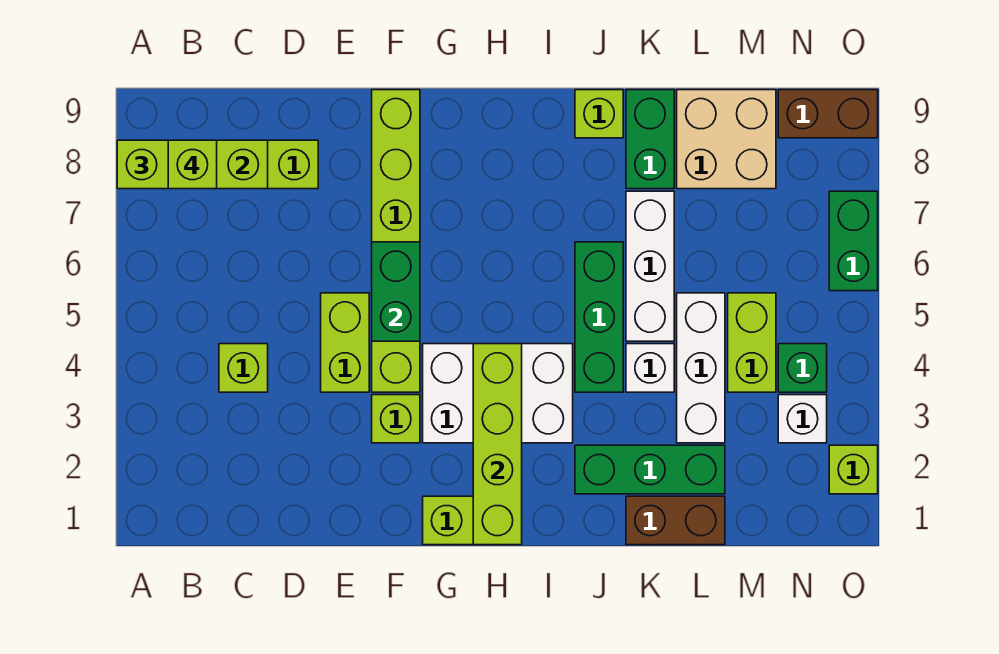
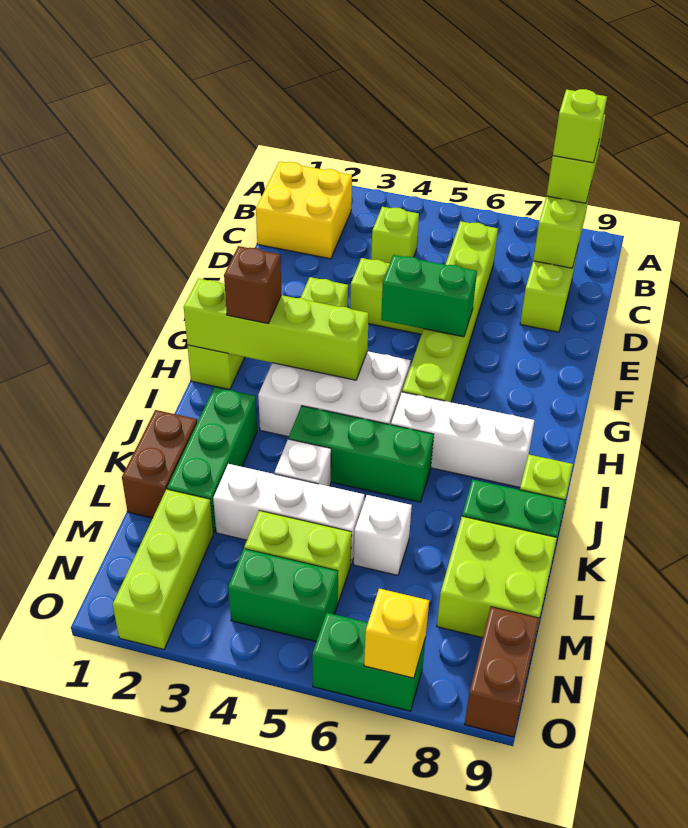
none -> yellow 2x2 brick [256,162,352,259]
lime 1x6 brick [372,90,420,392] -> lime 1x6 brick turned to [402,221,498,402]
white 2x3 brick [423,344,573,443] -> white 2x3 brick turned to [258,351,410,437]
none -> brown 1x1 brick [224,246,281,323]
white 1x3 brick [626,191,674,341] -> white 1x3 brick moved to [391,392,534,487]
tan 2x2 brick [677,90,776,189] -> lime 2x2 brick [437,516,557,638]
white 1x1 brick [778,395,827,443] -> white 1x1 brick moved to [354,495,412,575]
green 1x1 brick [778,344,827,392] -> green 1x2 brick [228,549,338,642]
lime 1x1 brick [829,445,878,494] -> lime 1x3 brick [113,489,213,649]
none -> yellow 1x1 brick [364,589,429,678]

